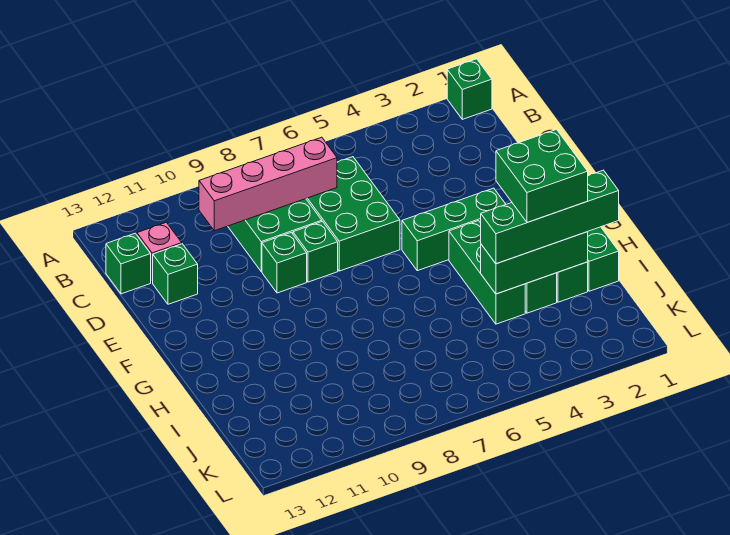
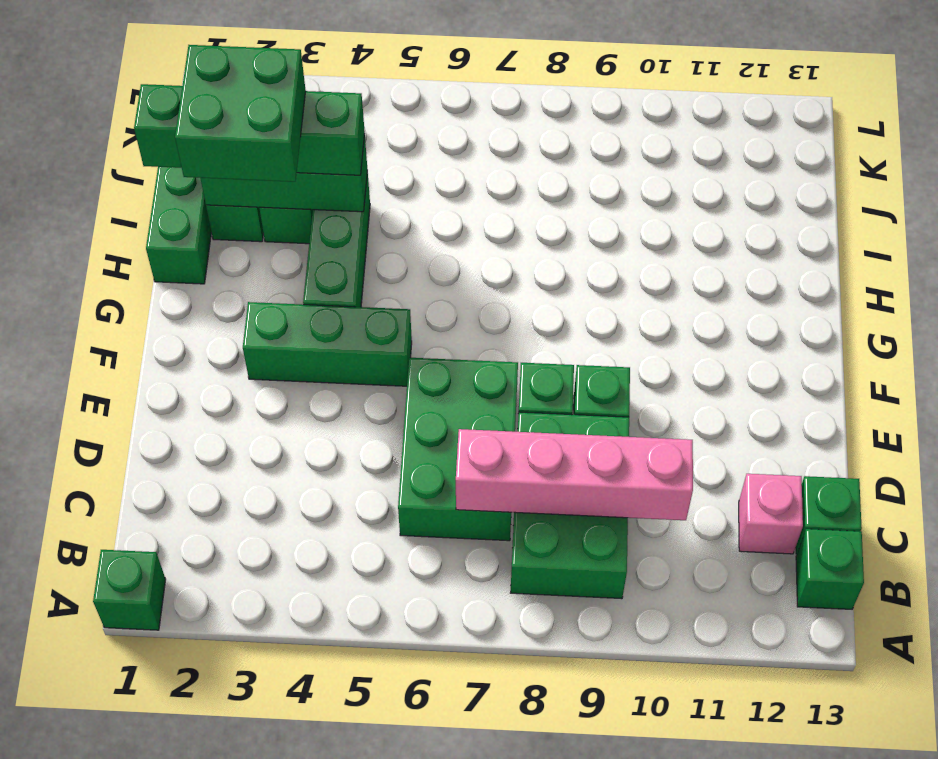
green 1x1 brick [153,244,198,304] -> green 1x1 brick moved to [796,529,864,609]

